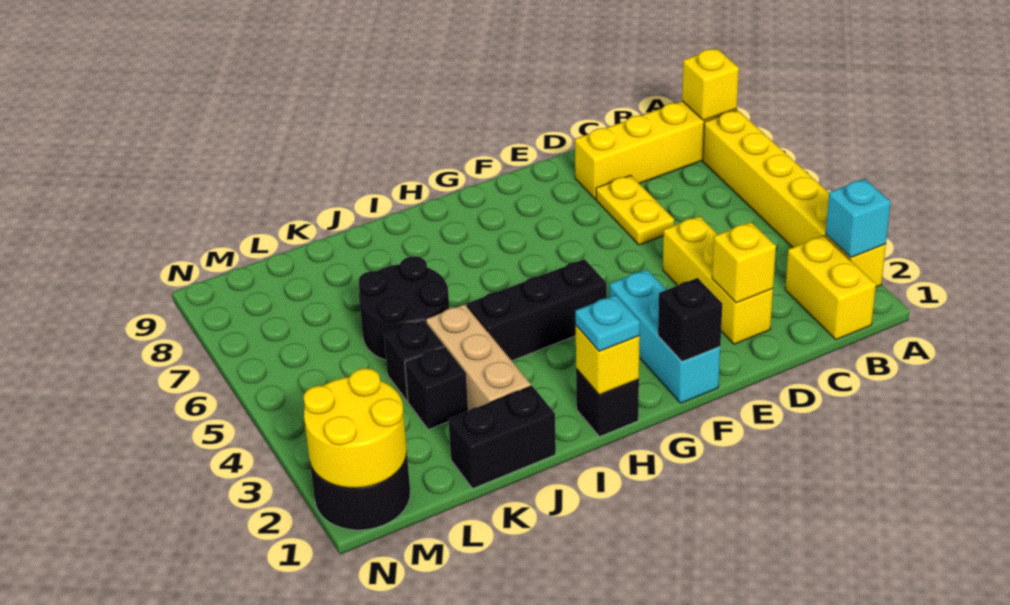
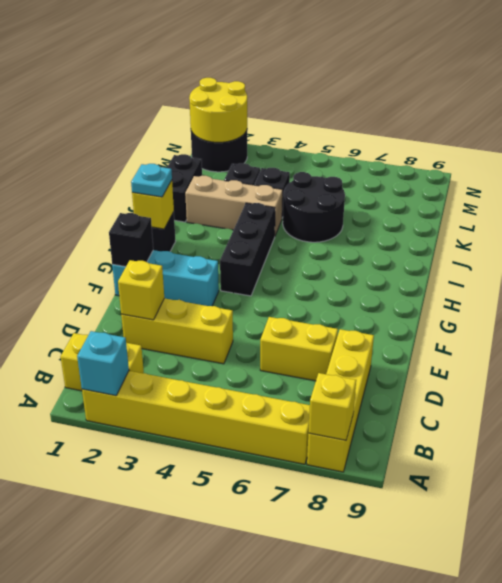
yellow 1x2 plate [596,175,674,245] -> yellow 1x2 brick [260,317,338,381]

